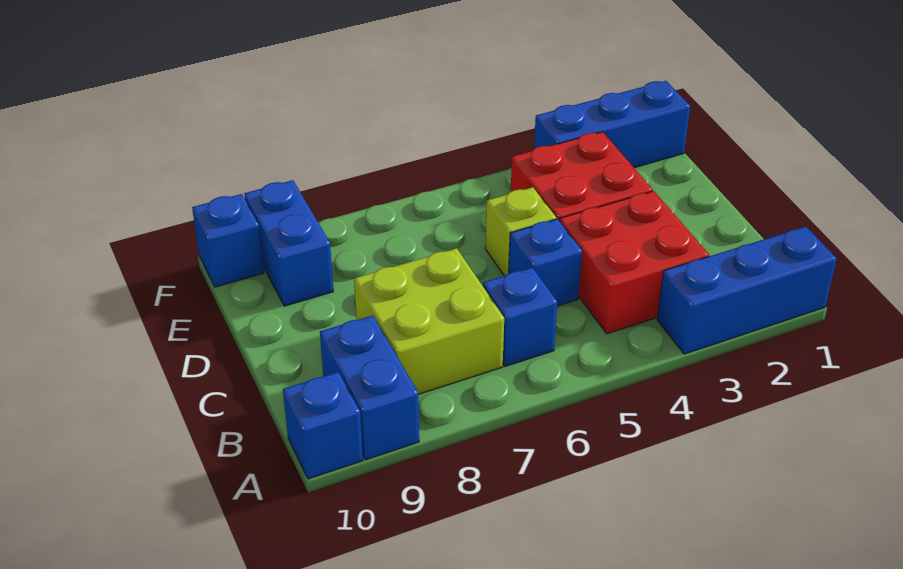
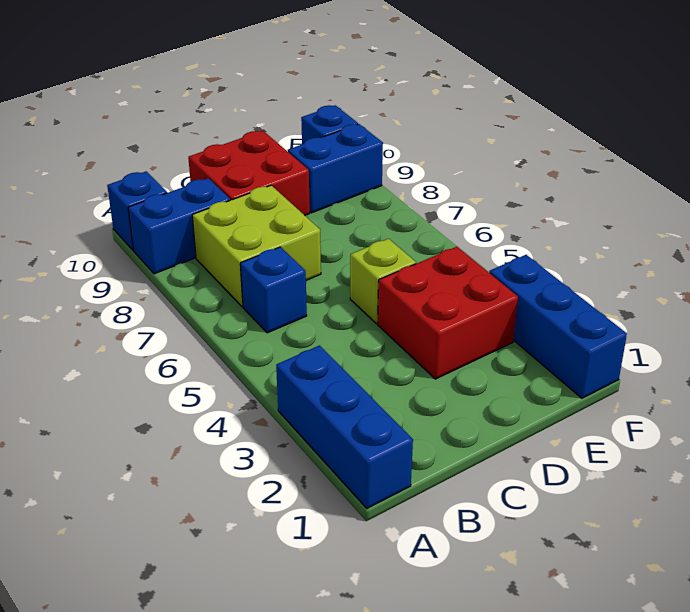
red 2x2 brick [560,191,709,334] -> red 2x2 brick moved to [188,131,310,215]
blue 1x1 brick [509,219,582,306] -> none

